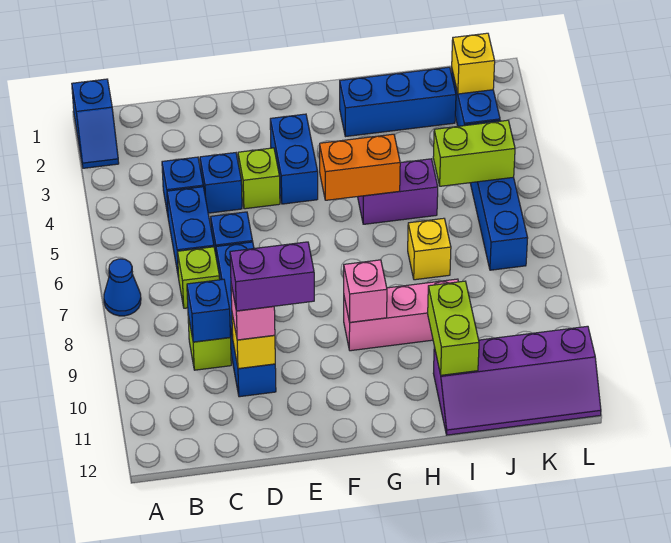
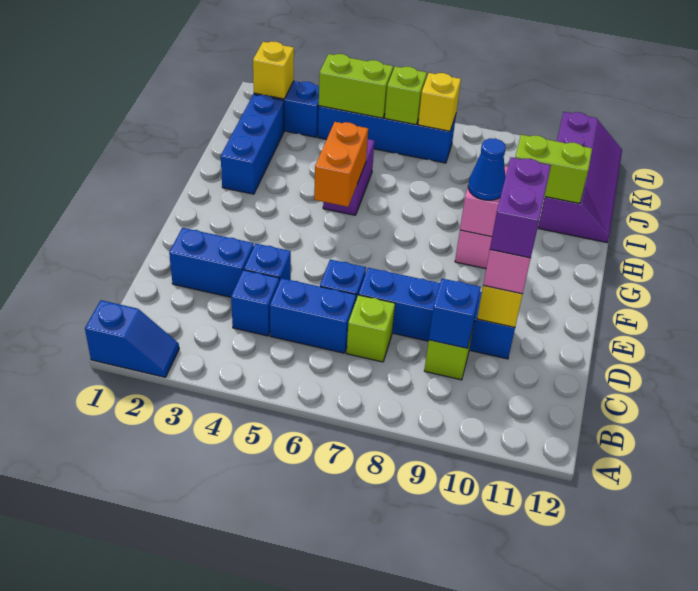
blue 1x1 cone [104,259,141,316] -> blue 1x1 cone moved to [468,138,506,200]
lime 1x1 brick [238,148,280,209] -> lime 1x1 brick moved to [385,66,427,125]
blue 1x2 brick [270,114,318,204] -> blue 1x2 brick moved to [169,228,254,297]
yellow 1x1 brick [408,218,451,280] -> yellow 1x1 brick moved to [418,73,461,131]
lime 1x2 brick [433,120,515,186] -> lime 1x2 brick turned to [319,54,393,118]

